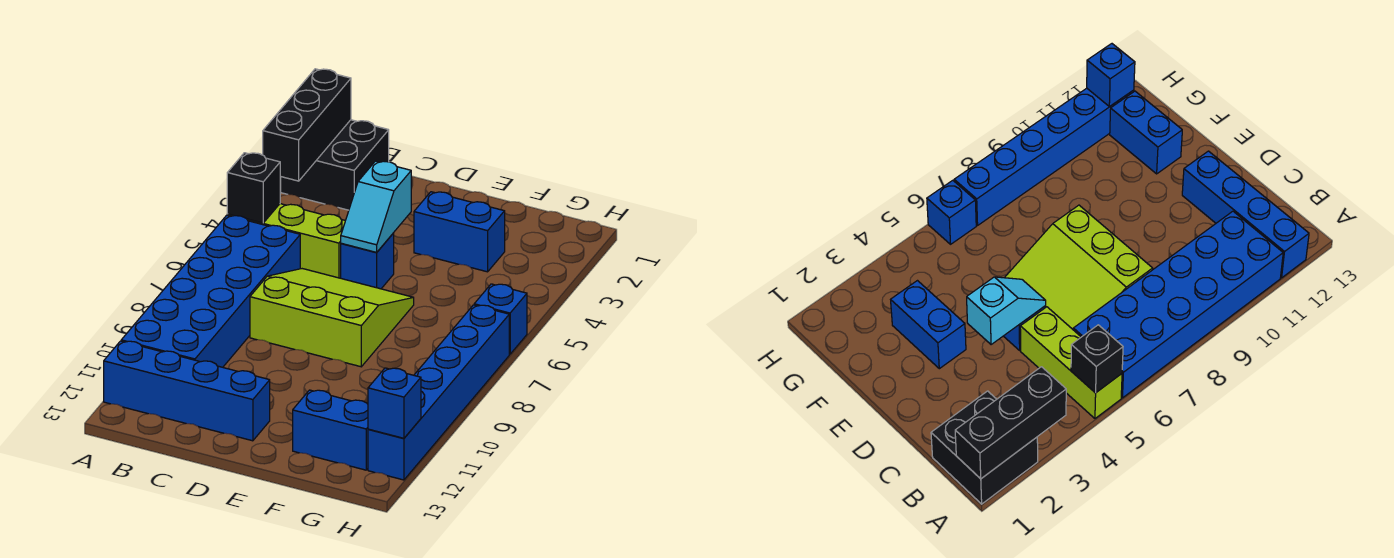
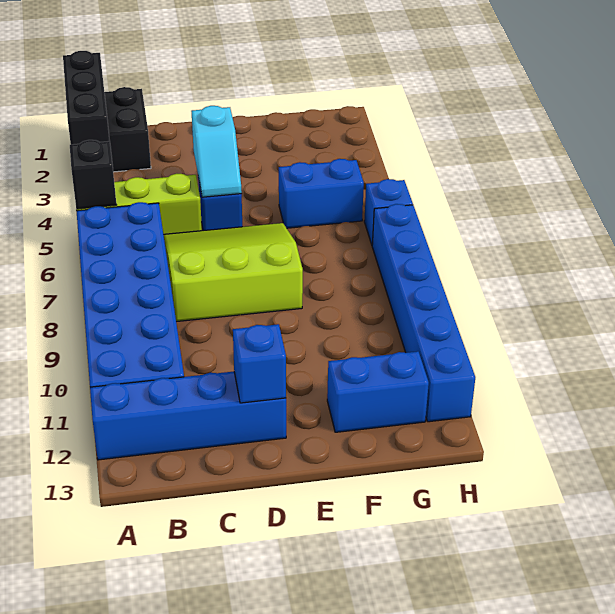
blue 1x2 brick [414,192,505,272] -> blue 1x2 brick moved to [279,159,364,228]
blue 1x1 brick [368,368,421,438] -> blue 1x1 brick moved to [233,324,286,403]

